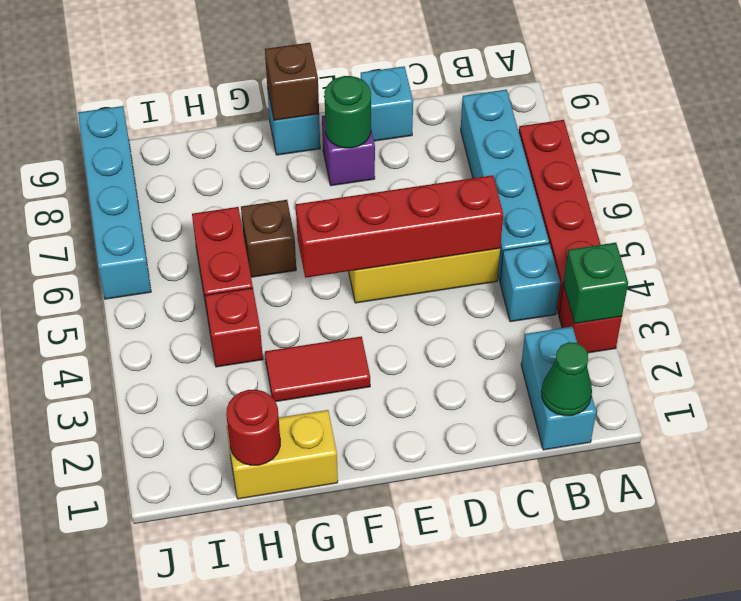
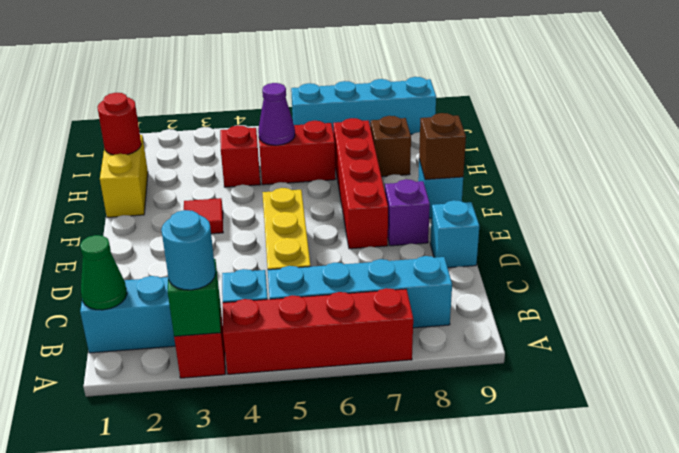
none -> cyan 1x1 round brick [161,210,215,290]
red 1x4 brick [296,175,503,278] -> red 1x4 brick moved to [333,118,388,249]
green 1x1 round brick [324,76,371,148] -> none
red 1x2 tile [265,336,370,402] -> red 1x1 tile [184,198,223,234]
brown 1x1 brick [241,200,296,277] -> brown 1x1 brick moved to [370,116,411,177]
none -> purple 1x1 cone [258,83,295,145]

